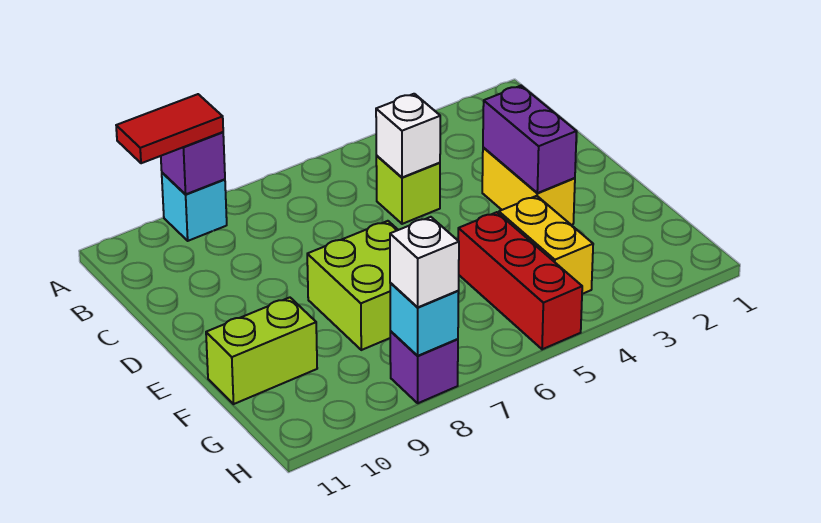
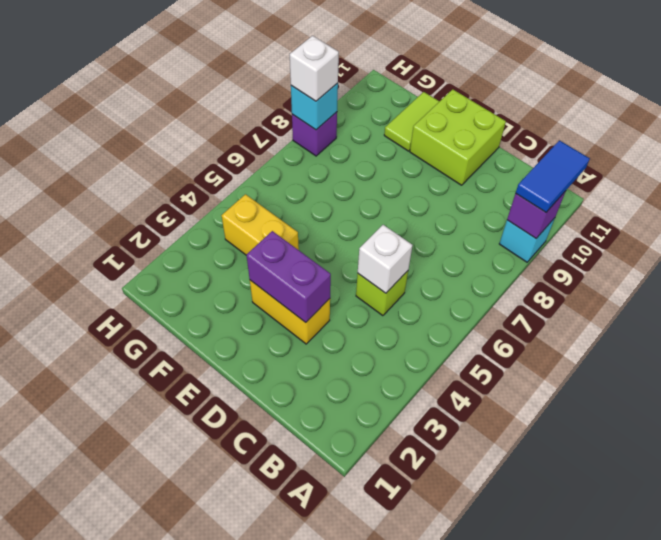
red 1x2 tile [116,94,223,163] -> blue 1x2 tile [516,140,590,212]
lime 2x2 brick [307,221,398,350] -> lime 2x2 brick moved to [410,89,506,185]
red 1x3 brick [458,212,582,349] -> none
lime 1x2 brick [206,297,317,404] -> lime 1x2 tile [384,92,440,151]

